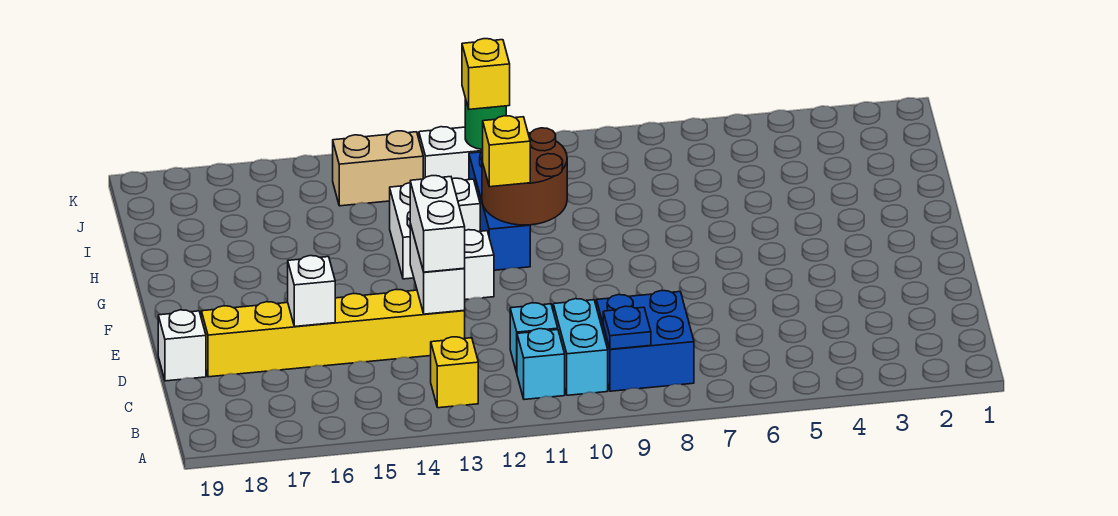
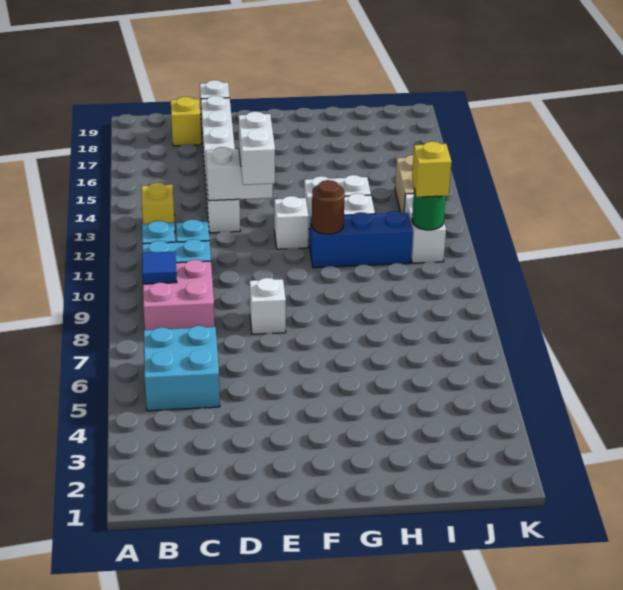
none -> cyan 2x2 brick [144,326,220,411]
blue 2x2 brick [596,291,694,391] -> pink 2x2 brick [143,260,215,330]
blue 1x1 plate [603,306,651,349] -> blue 1x1 tile [142,252,177,284]
yellow 1x6 brick [201,290,465,377] -> white 1x6 brick [201,96,240,233]
white 1x2 brick [410,176,465,272] -> white 1x2 brick turned to [238,111,275,185]
white 1x1 brick [288,256,335,327] -> white 1x1 brick moved to [249,278,286,334]
brown 2x2 round brick [482,128,567,225] -> brown 1x1 round brick [312,180,345,234]
yellow 1x1 brick [483,116,530,187] -> yellow 1x1 brick moved to [171,97,201,146]

